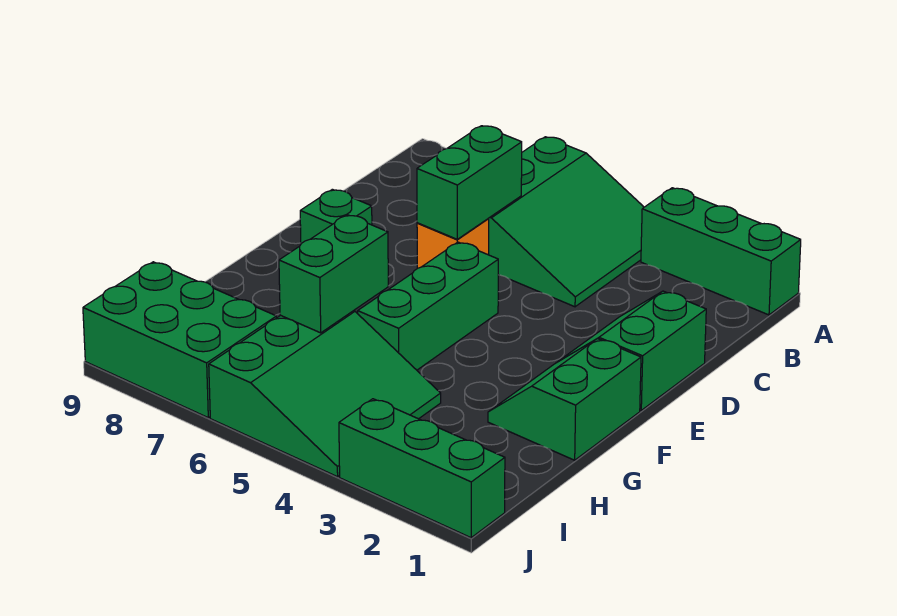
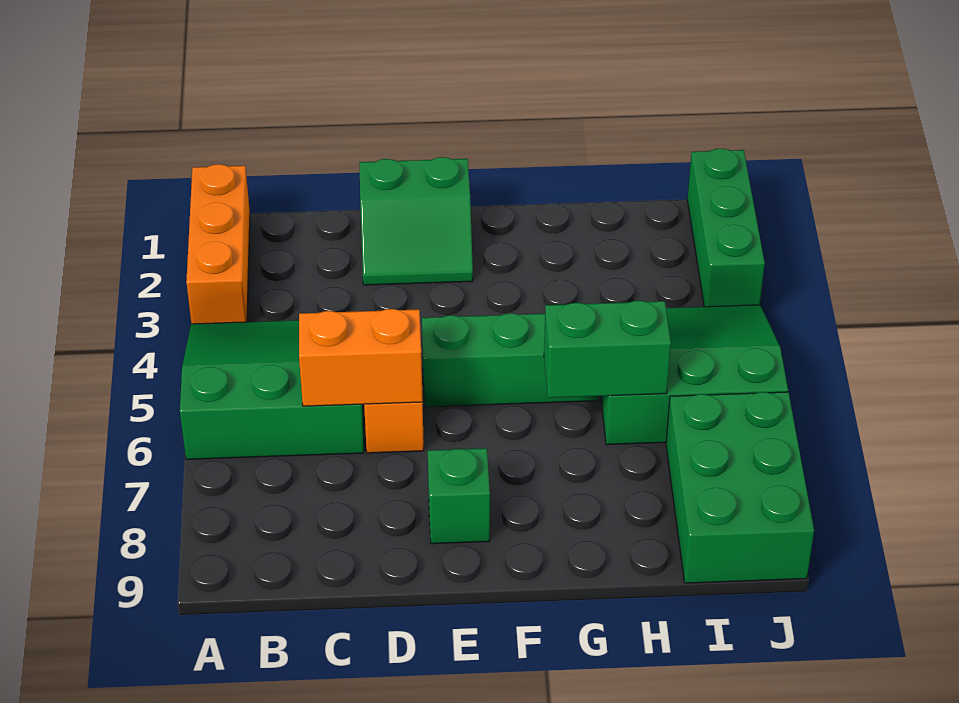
green 1x3 brick [641,188,801,315] -> orange 1x3 brick [186,164,250,324]
green 1x2 brick [417,126,522,239] -> orange 1x2 brick [299,309,423,406]
green 2x2 slope [488,339,641,460] -> none

